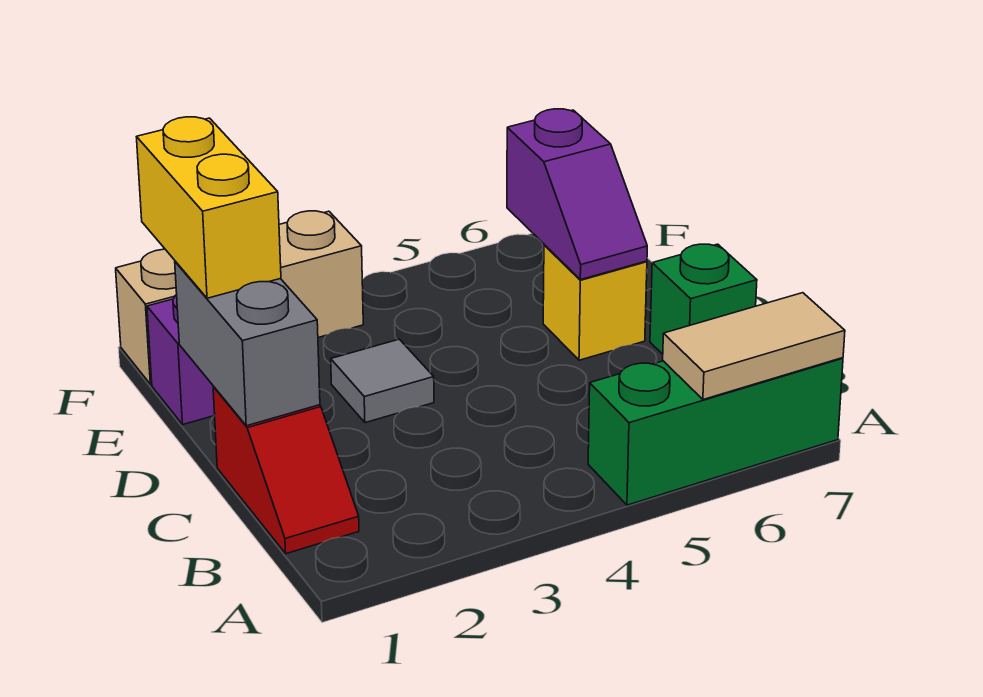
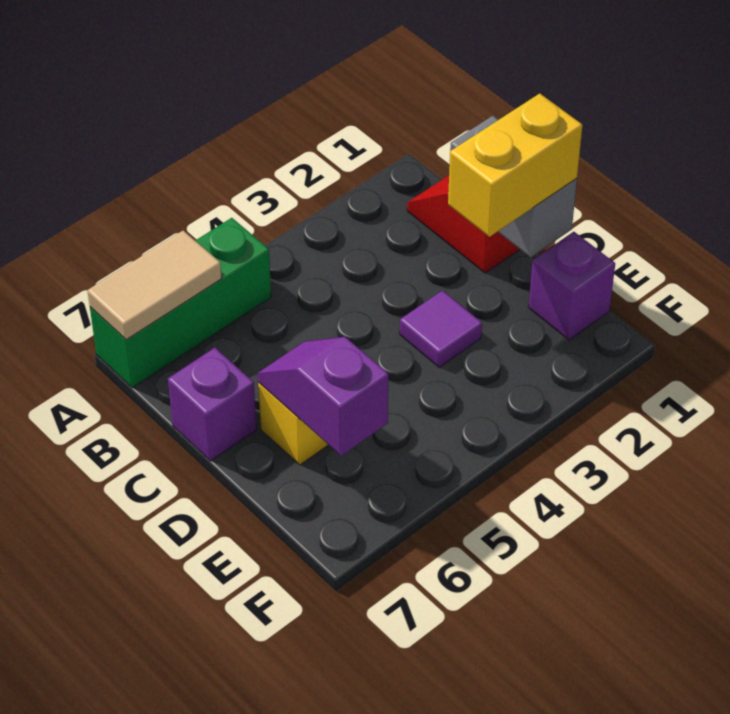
green 1x1 brick [650,244,757,354] -> purple 1x1 brick [168,348,257,461]
yellow 1x2 brick [137,117,281,298] -> yellow 1x2 brick turned to [448,94,582,237]
grey 1x1 tile [331,339,434,423] -> purple 1x1 tile [400,291,482,367]
tan 1x3 brick [116,211,363,384] -> none

